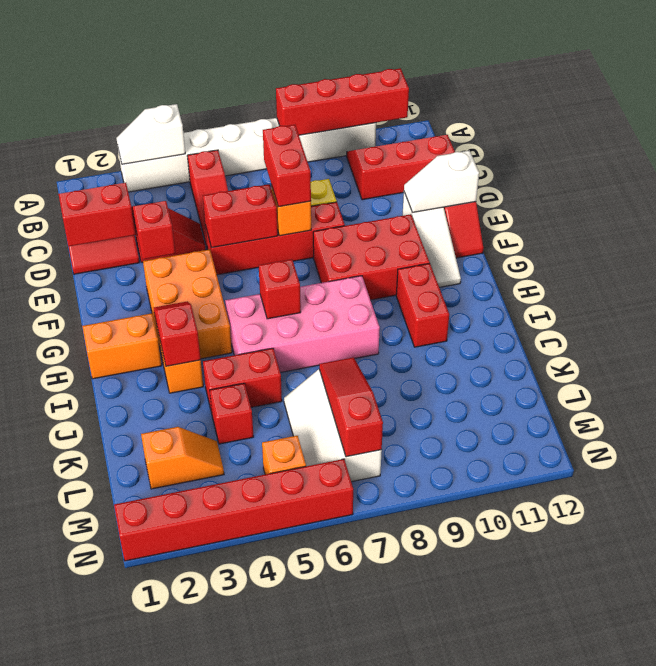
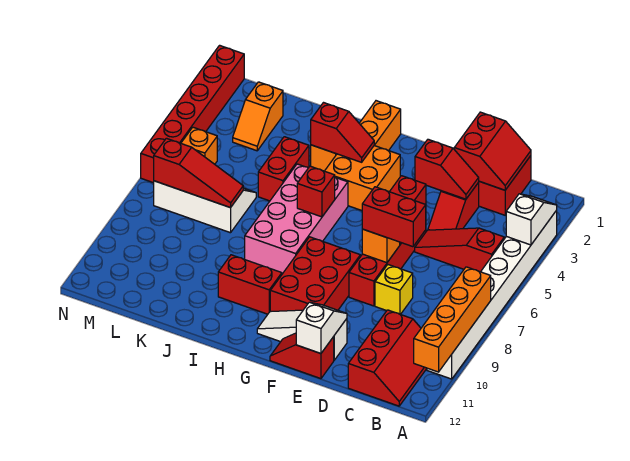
red 1x4 brick [276,68,409,135] -> orange 1x4 brick [414,267,491,372]
orange 2x3 brick [143,249,232,361] -> orange 2x2 brick [325,146,400,211]
red 1x1 brick [210,383,254,444] -> none

